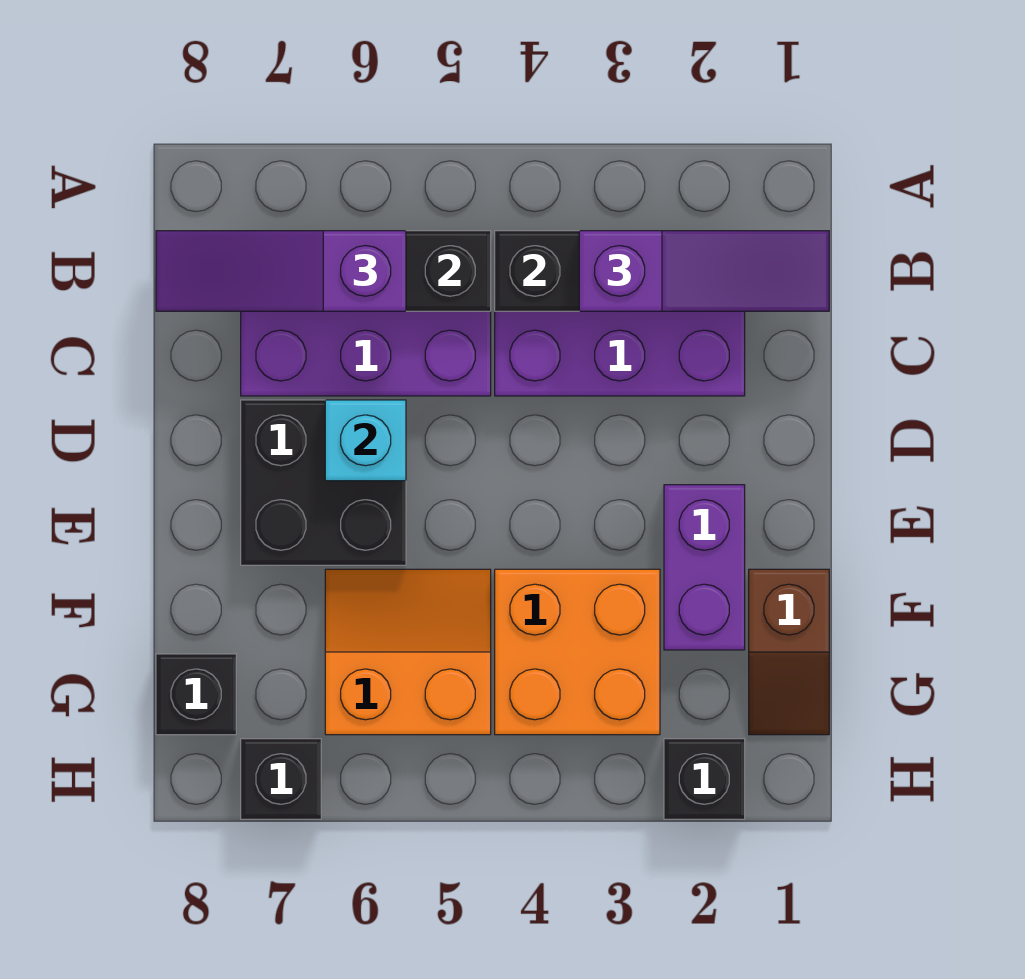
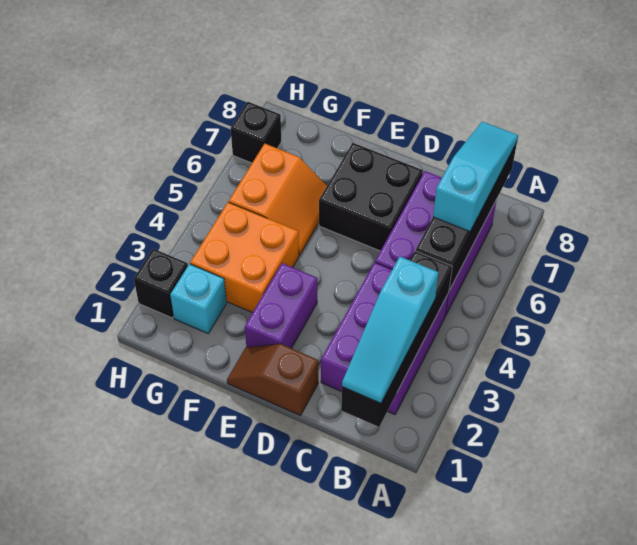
purple 1x3 slope [579,231,829,311] -> cyan 1x3 slope [342,257,439,403]
purple 1x3 slope [156,231,406,311] -> cyan 1x3 slope [433,122,518,231]
cyan 1x1 brick [325,400,406,481] -> cyan 1x1 brick moved to [170,264,227,333]
purple 1x2 brick [664,485,745,650] -> purple 1x2 brick turned to [245,263,317,348]
brown 1x2 slope [749,569,829,735] -> brown 1x2 slope moved to [227,344,318,416]
black 1x1 brick [156,654,236,735] -> none

